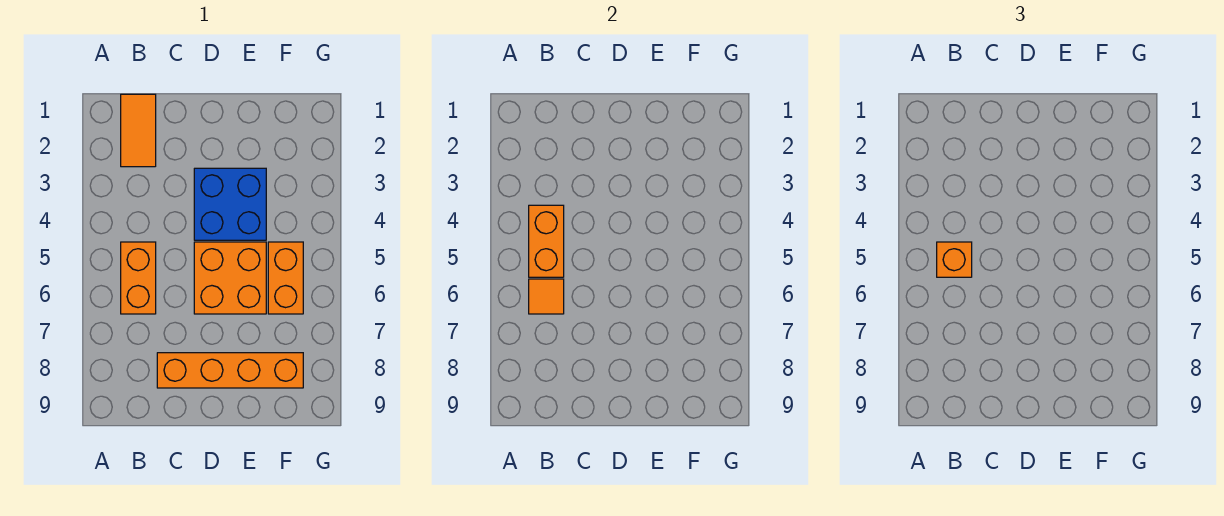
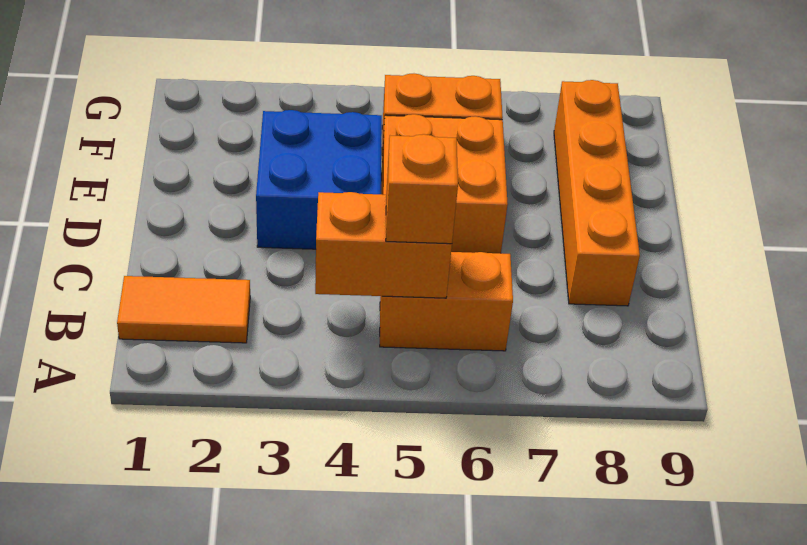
orange 1x1 tile [529,279,564,314] -> none

